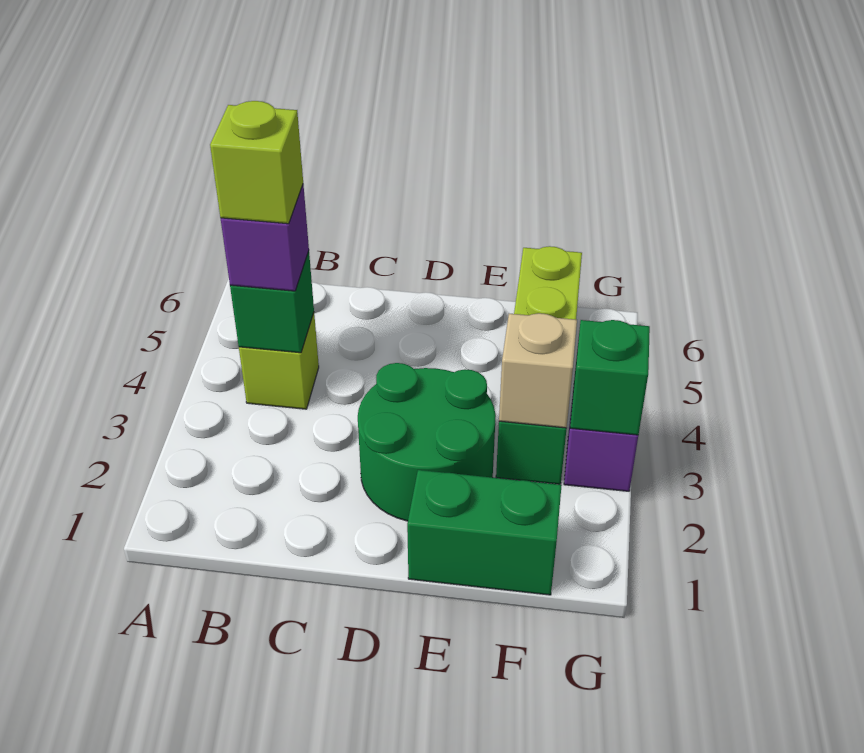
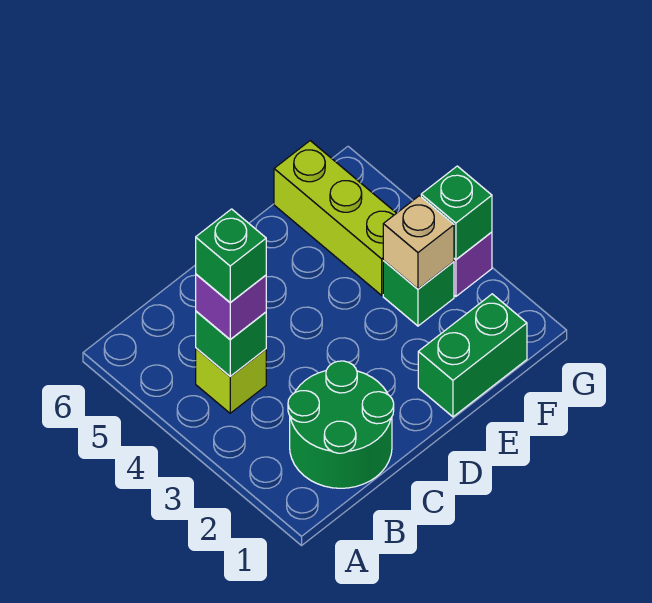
lime 1x1 brick [210,101,303,224] -> green 1x1 brick [196,209,266,303]
green 2x2 round brick [358,363,496,521] -> green 2x2 round brick moved to [288,361,394,488]

